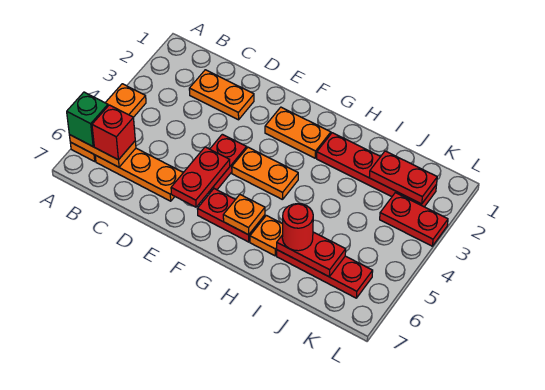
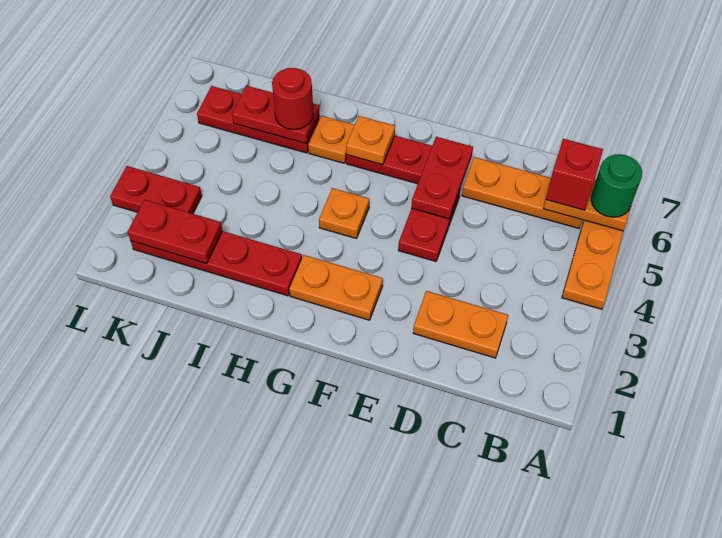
green 1x1 brick [67,92,108,146] -> green 1x1 round brick [591,154,642,217]
orange 1x2 plate [232,147,298,200] -> orange 1x1 plate [319,188,369,239]

